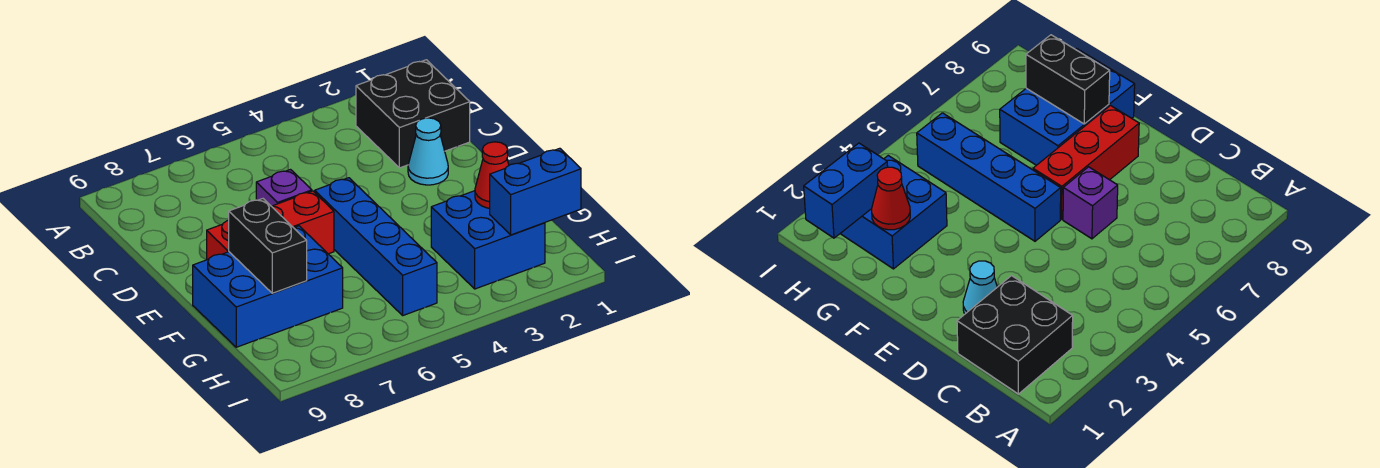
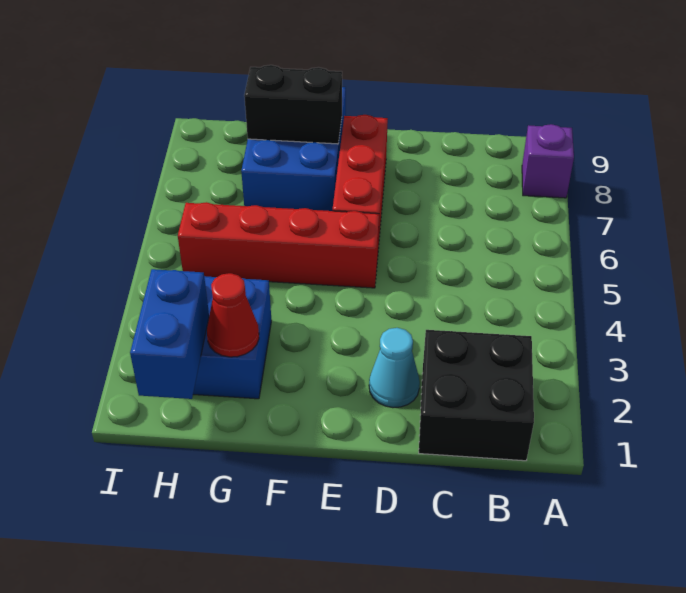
purple 1x1 brick [256,170,312,206] -> purple 1x1 brick moved to [522,124,574,198]
blue 1x4 brick [315,178,437,315] -> red 1x4 brick [178,202,379,288]

